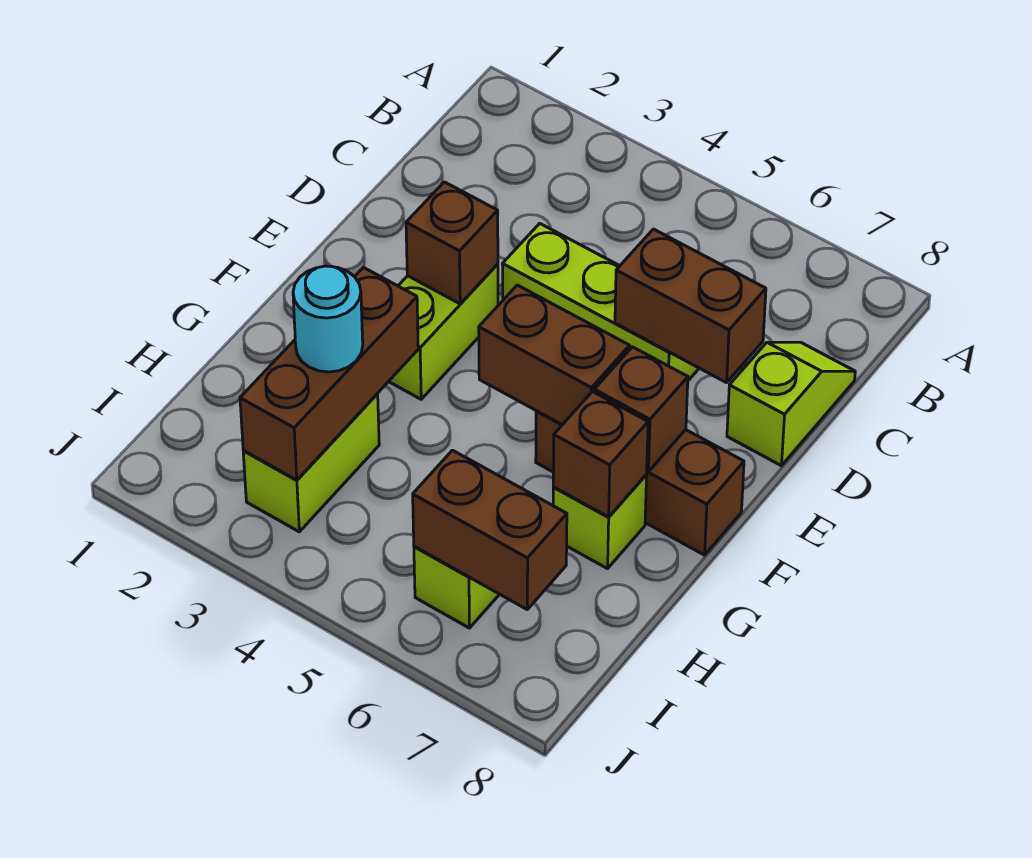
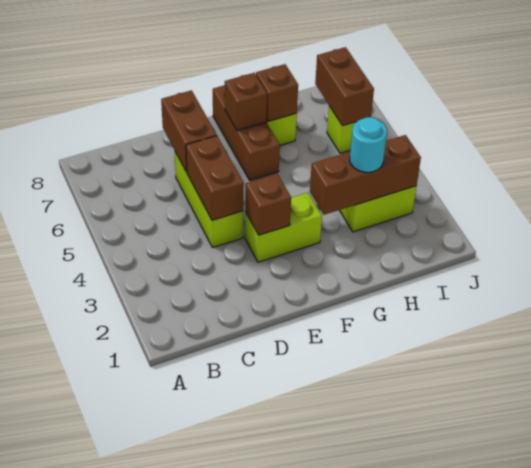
lime 1x2 slope [727,342,855,466] -> none
brown 1x2 brick [479,285,630,425] -> brown 1x2 brick moved to [186,136,244,220]

